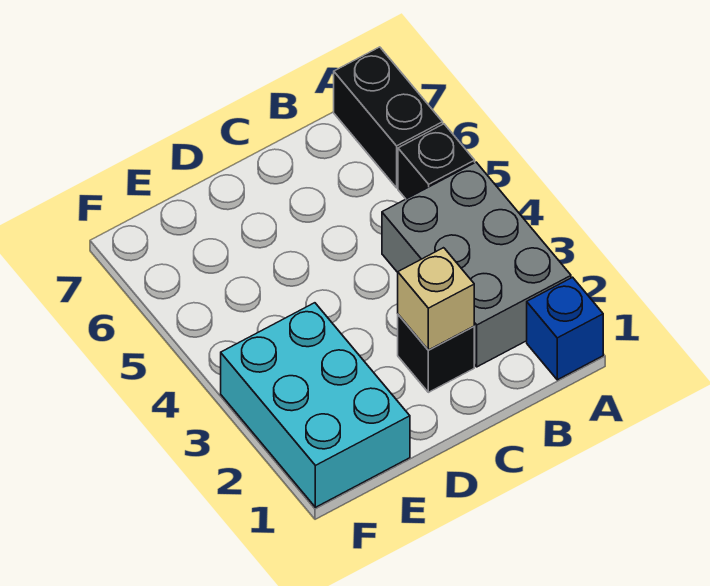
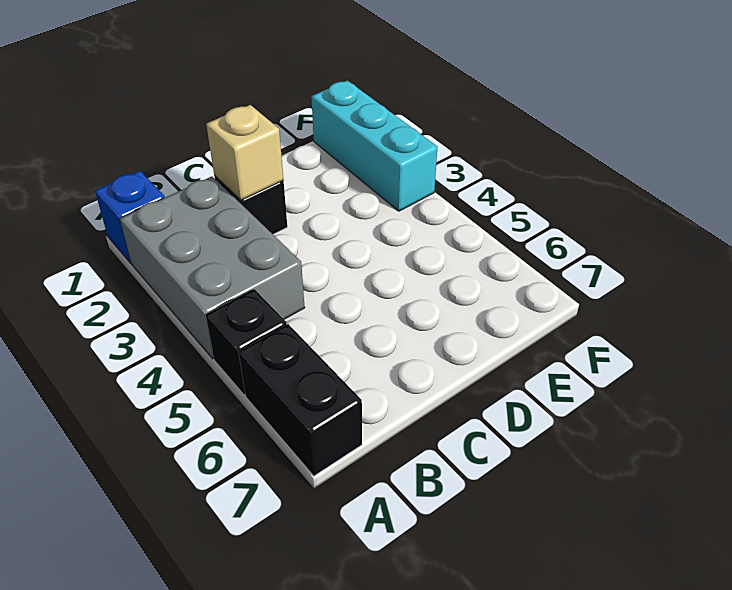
cyan 2x3 brick [221,303,410,507] -> cyan 1x3 brick [311,80,437,211]

